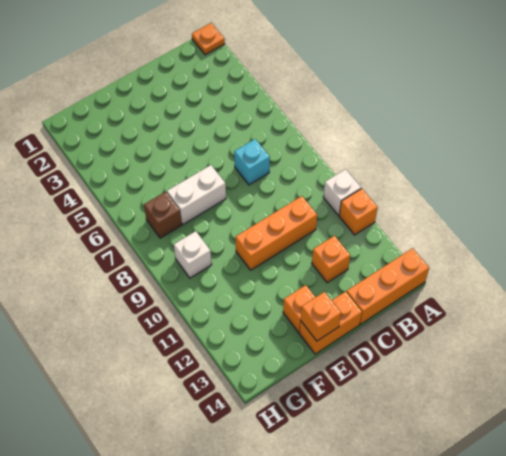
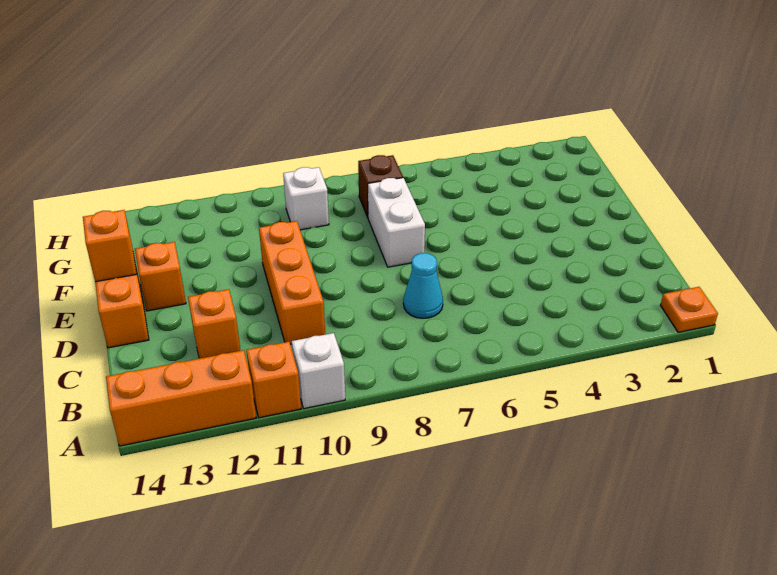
orange 1x3 brick [347,248,429,324] -> orange 1x3 brick turned to [106,350,256,446]
cyan 1x1 brick [234,139,270,185] -> cyan 1x1 cone [403,253,443,318]

